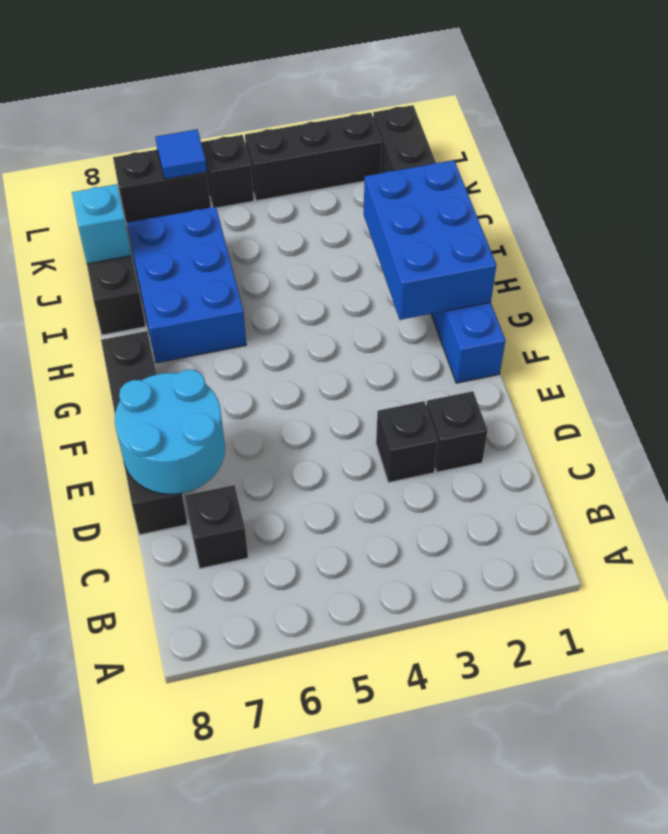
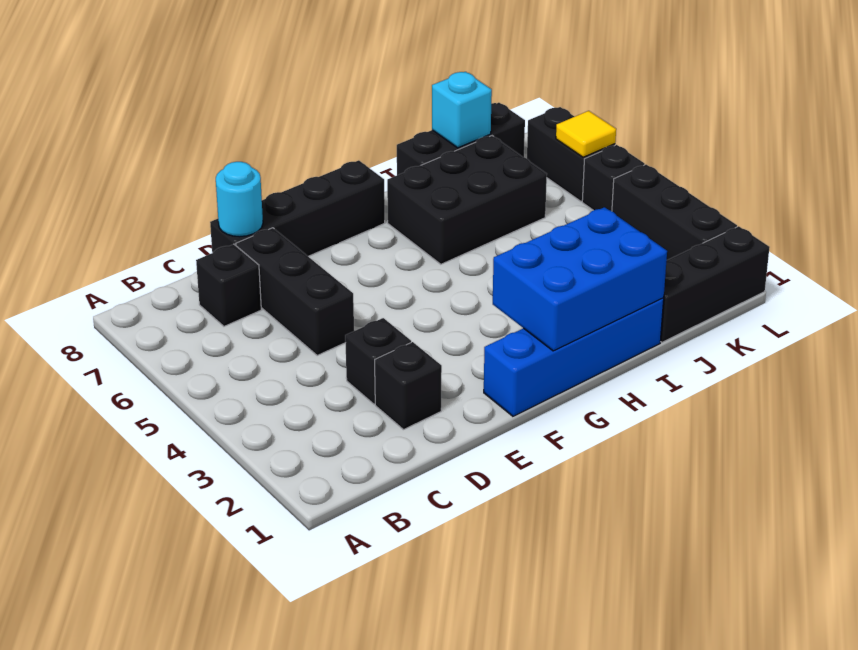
none -> black 1x3 brick [236,228,354,356]
cyan 2x2 round brick [115,370,225,494] -> cyan 1x1 round brick [216,162,263,237]
blue 2x3 brick [127,207,246,363] -> black 2x3 brick [387,136,547,264]
blue 1x1 tile [155,129,207,179] -> yellow 1x1 tile [556,111,616,157]

